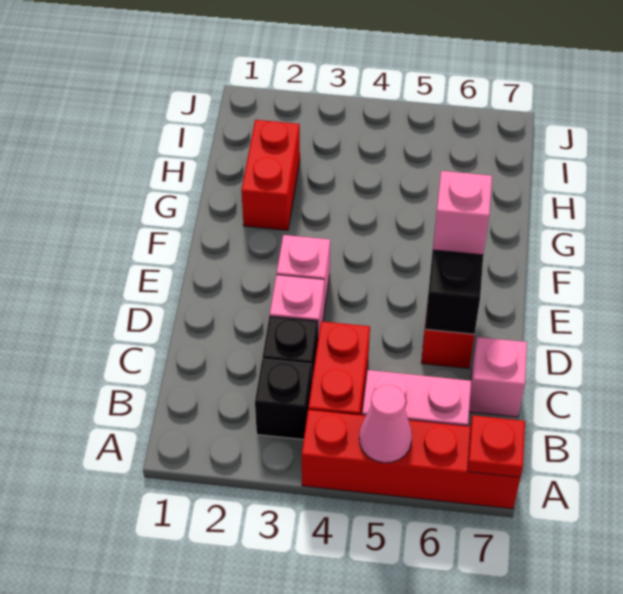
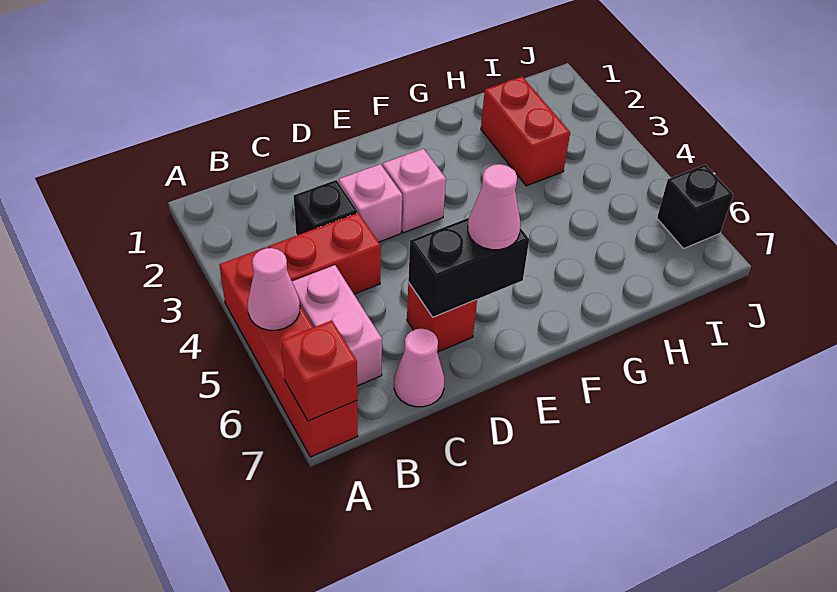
red 1x1 plate [468,415,525,477] -> red 1x1 brick [281,320,357,421]
black 1x1 brick [255,359,312,439] -> black 1x1 brick moved to [657,165,733,248]
pink 1x1 brick [469,337,527,417] -> pink 1x1 cone [394,329,444,407]
pink 1x1 brick [433,171,492,255] -> pink 1x1 cone [468,164,521,250]
red 1x2 brick [241,120,300,230] -> red 1x2 brick turned to [481,77,570,186]

